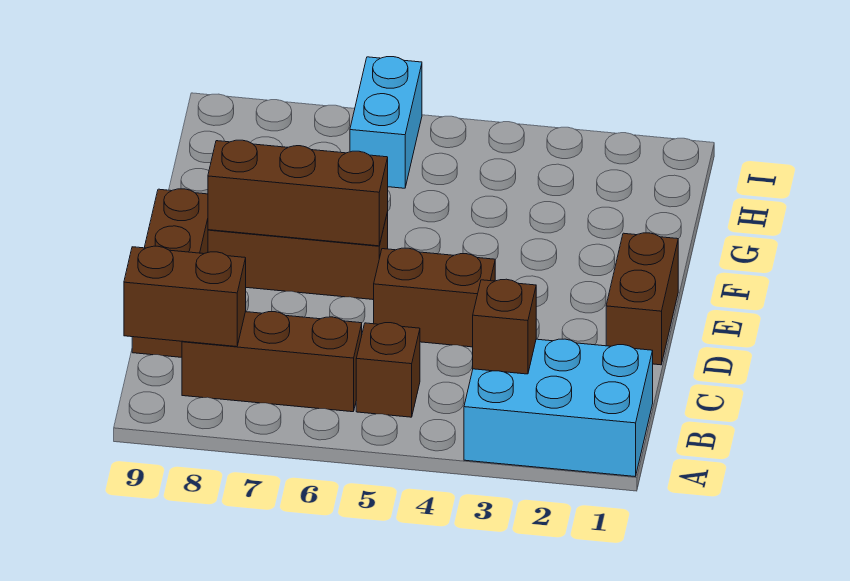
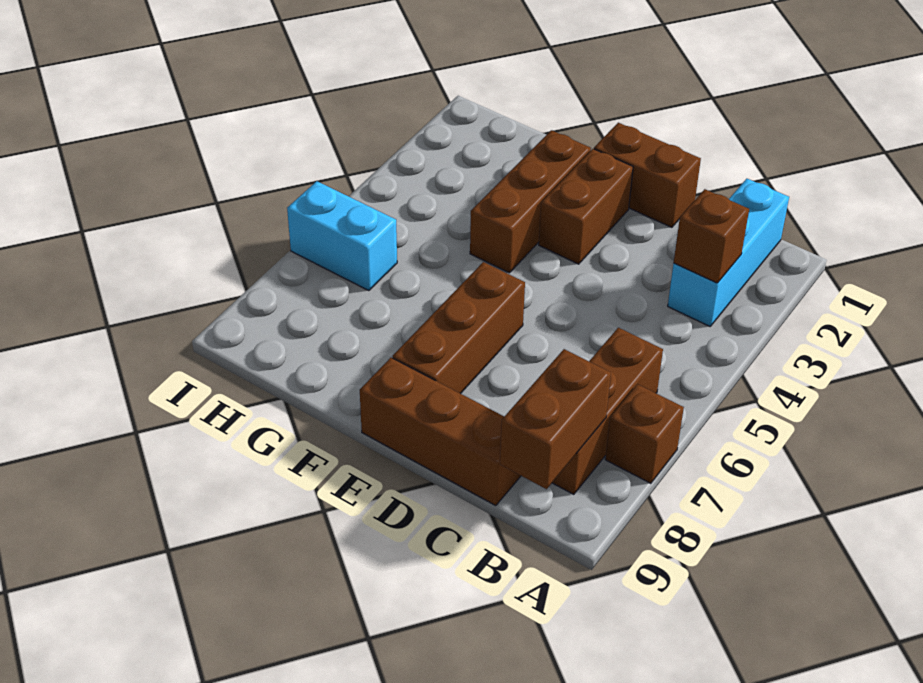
cyan 2x3 brick [464,339,653,476] -> cyan 1x3 brick [668,179,789,326]
brown 1x1 brick [356,323,420,417] -> brown 1x1 brick moved to [605,384,684,483]
brown 1x2 brick [374,248,495,347] -> brown 1x2 brick moved to [539,149,633,264]
brown 1x3 brick [208,140,388,246] -> brown 1x3 brick moved to [470,130,591,273]

